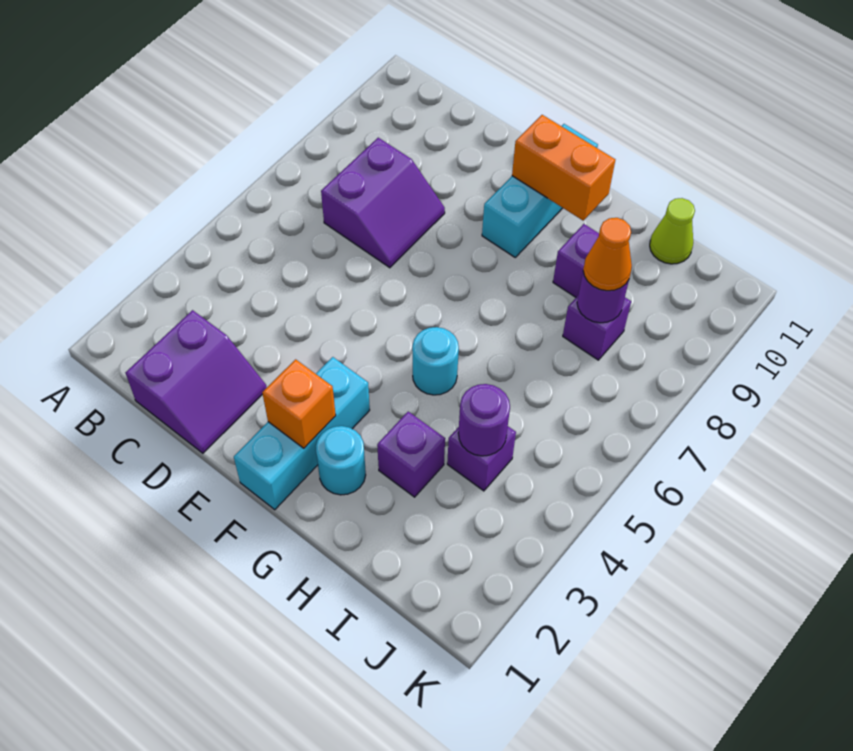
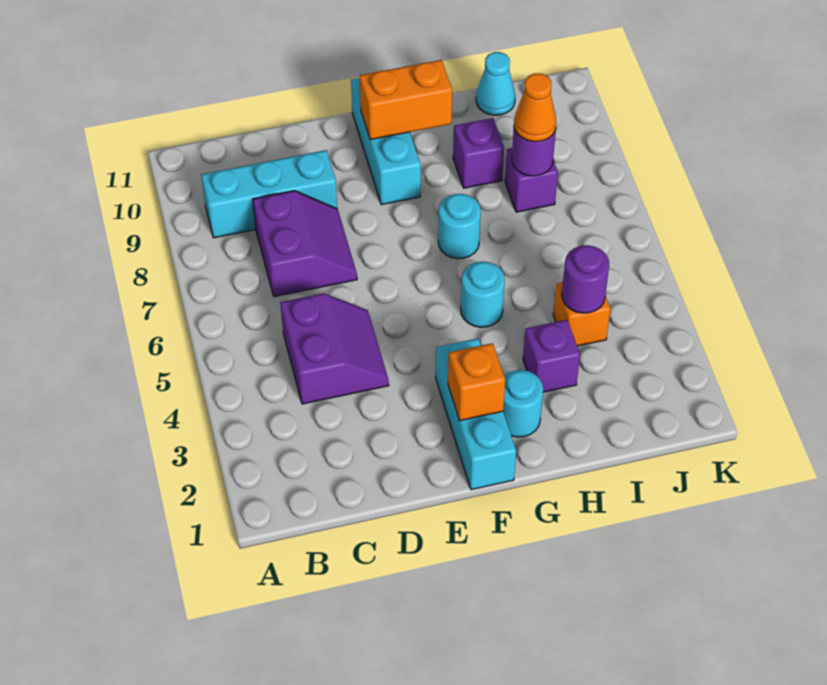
none -> cyan 1x3 brick [201,150,337,238]
purple 2x2 slope [125,310,267,453] -> purple 2x2 slope moved to [280,293,389,404]
none -> cyan 1x1 round brick [438,194,481,259]
purple 1x1 brick [447,427,516,491] -> orange 1x1 brick [553,282,611,346]
lime 1x1 cone [650,198,695,264] -> cyan 1x1 cone [476,52,515,115]

